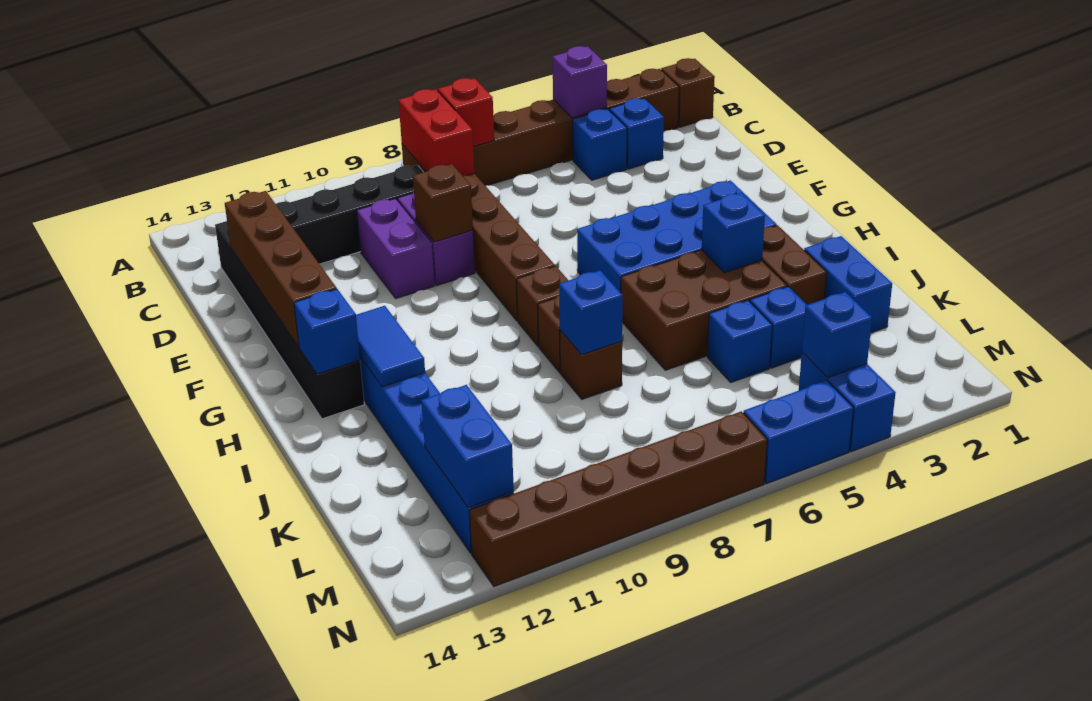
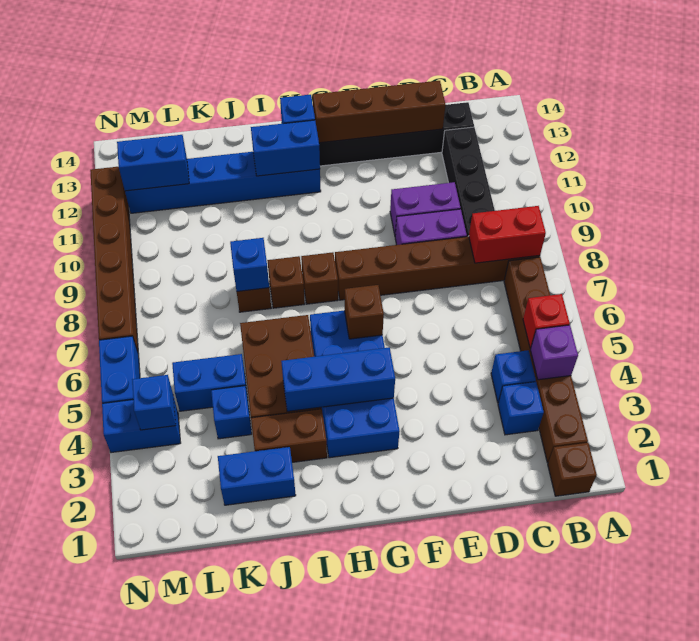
red 1x1 brick [438,78,494,147] -> red 1x1 brick moved to [523,294,570,348]
brown 1x1 brick [413,164,473,242] -> brown 1x1 brick moved to [345,285,384,339]
blue 1x2 tile [356,306,425,387] -> blue 1x2 brick [251,120,320,176]
blue 1x1 brick [702,193,765,273] -> blue 1x3 brick [281,348,395,412]
blue 1x1 brick [707,300,772,382] -> blue 1x2 brick [172,354,248,411]

